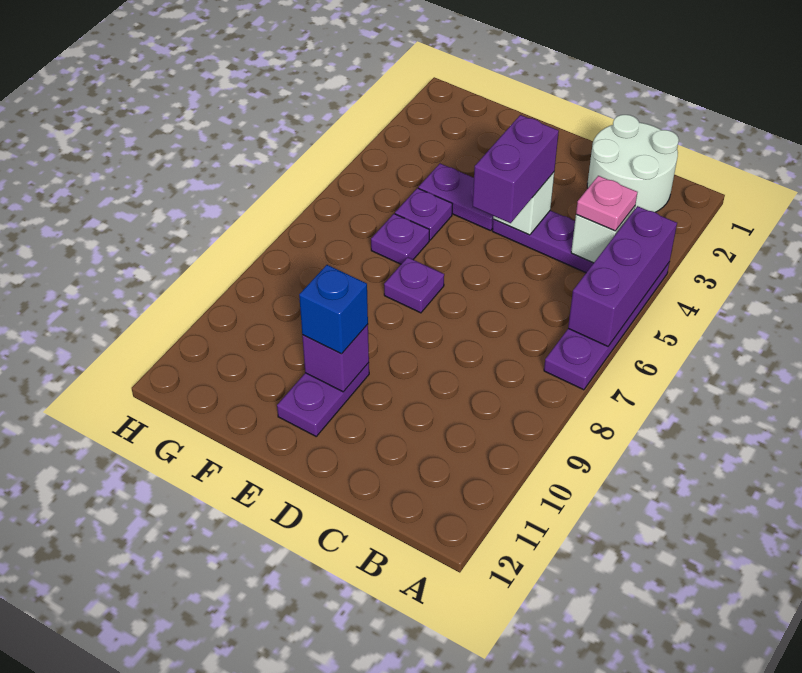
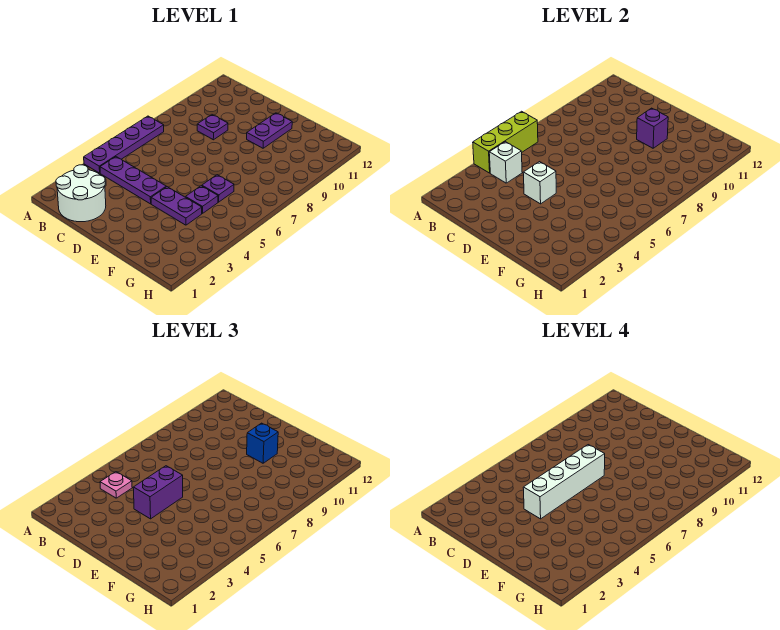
purple 1x3 brick [568,206,677,346] -> lime 1x3 brick [473,111,538,173]
none -> white 1x4 brick [523,445,605,519]
purple 1x1 plate [384,257,444,313] -> purple 1x1 plate moved to [197,115,228,140]

